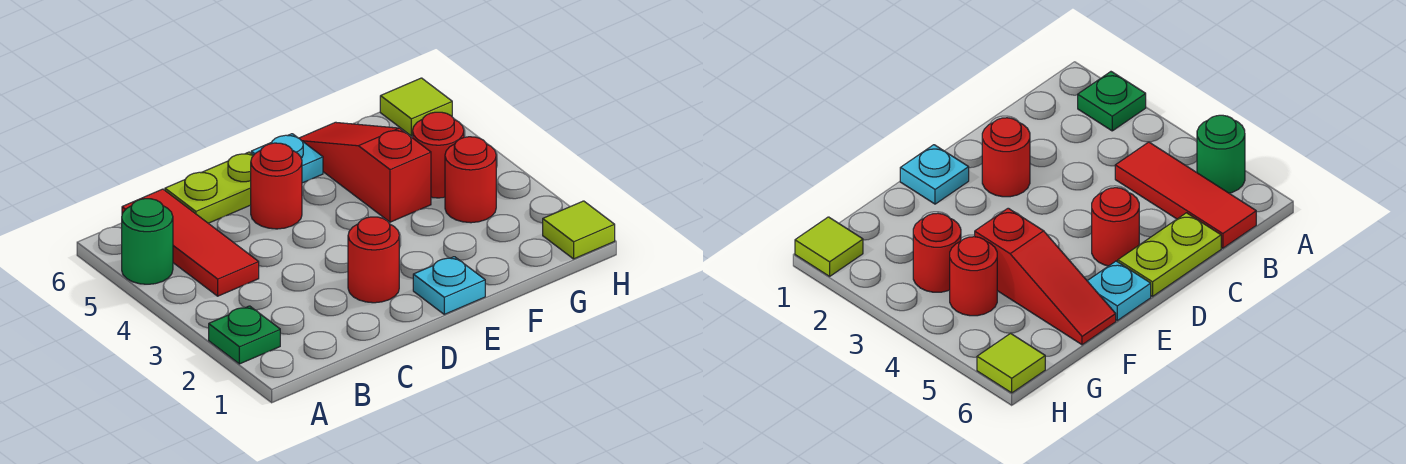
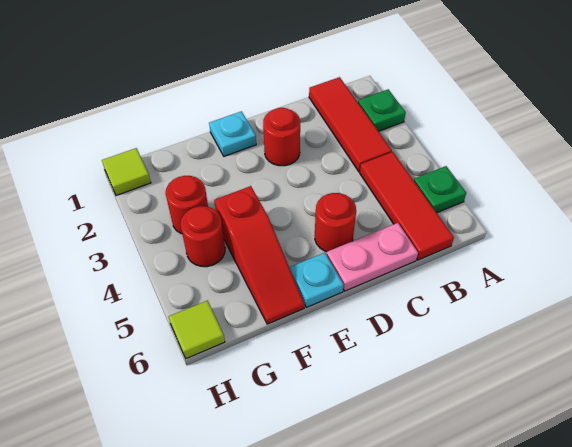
green 1x1 round brick [122,199,173,284] -> green 1x1 plate [414,166,466,213]
none -> red 1x3 tile [309,77,392,172]
lime 1x2 plate [165,152,253,223] -> pink 1x2 plate [327,223,418,291]

